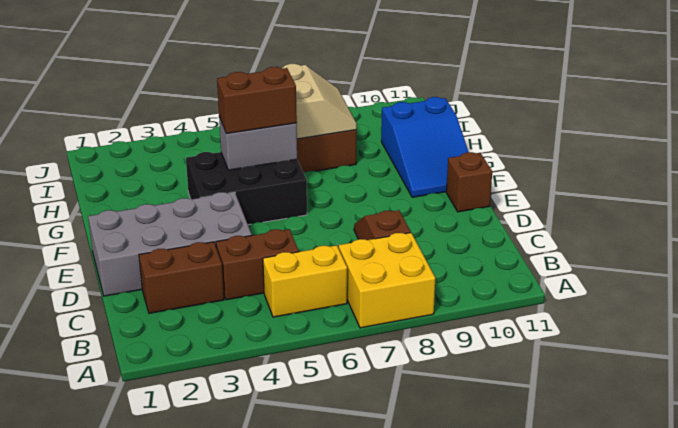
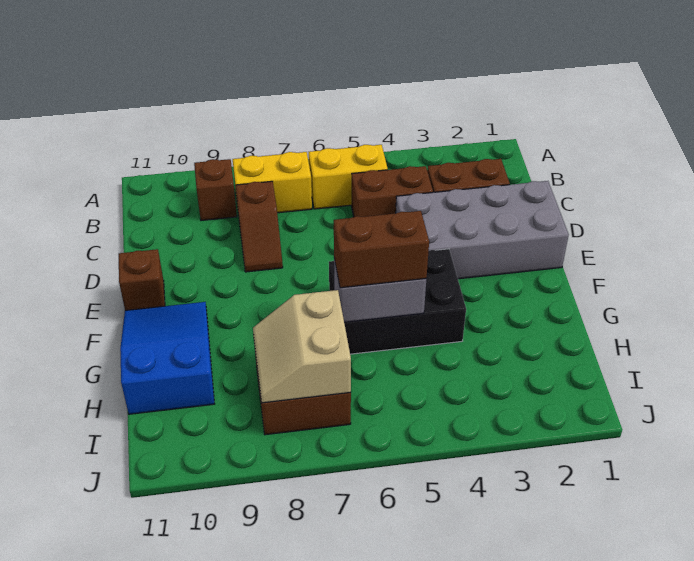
yellow 2x2 brick [339,233,435,328] -> yellow 1x2 brick [233,152,312,213]
none -> brown 1x1 brick [194,159,237,220]

